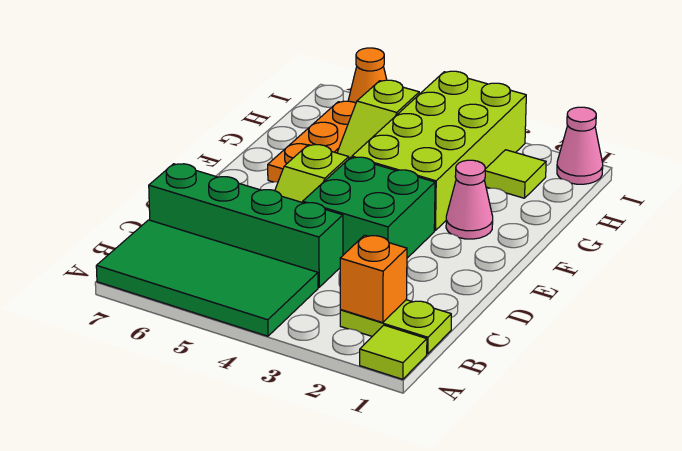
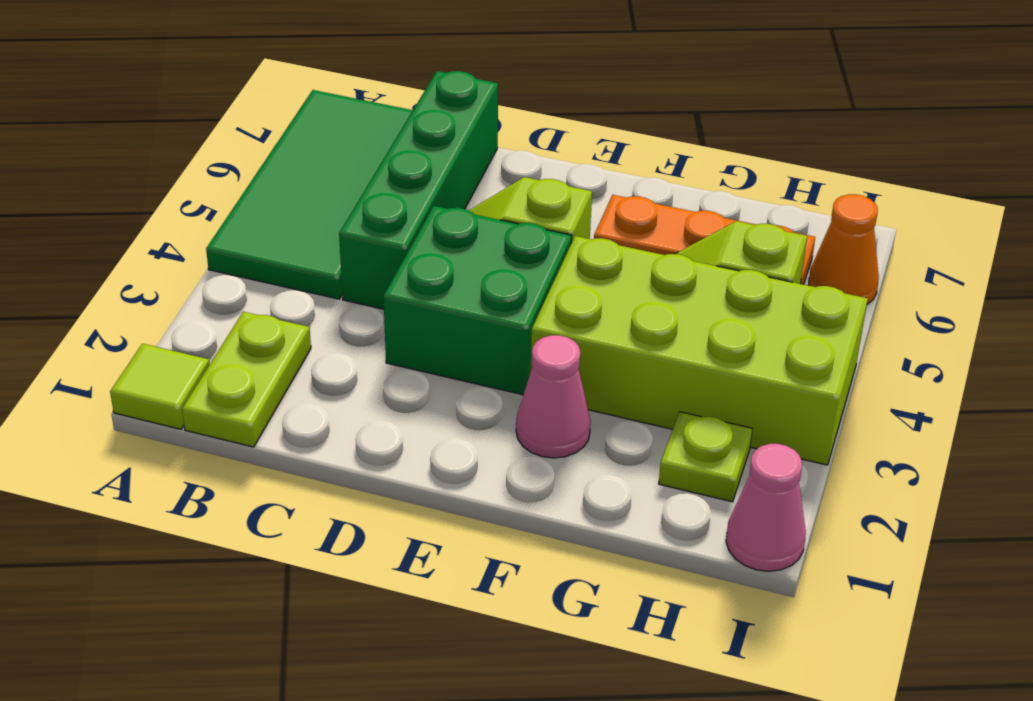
orange 1x1 brick [340,235,407,323] -> none
lime 1x1 tile [485,150,546,198] -> lime 1x1 plate [659,412,752,502]

